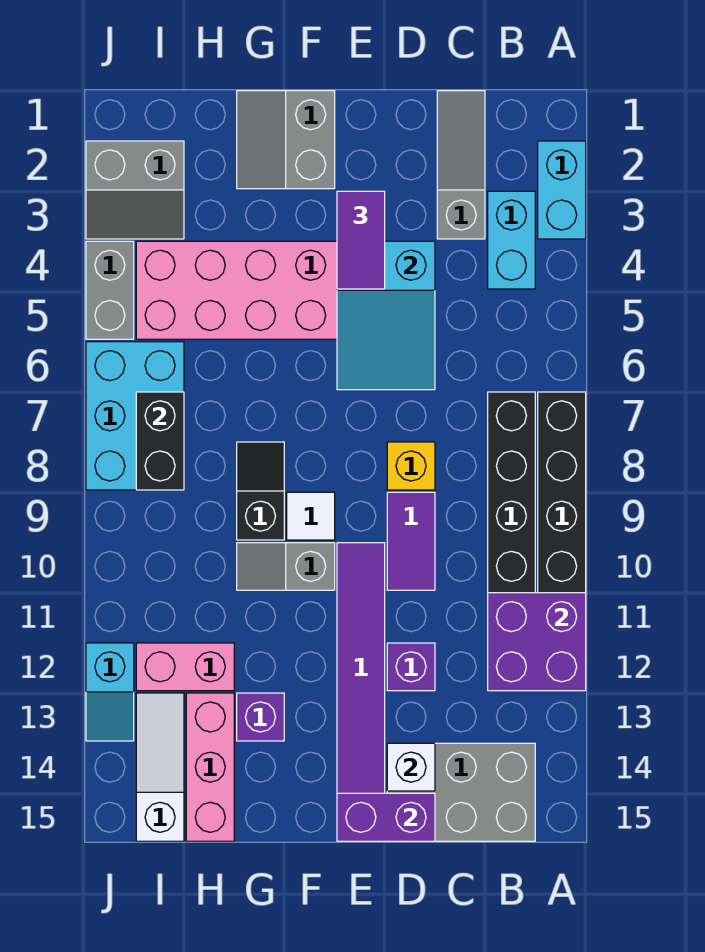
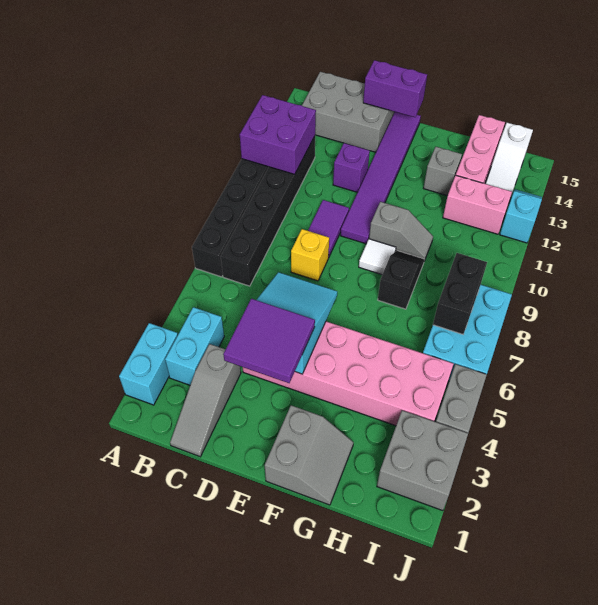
white 1x1 brick [387,743,435,791] -> none
purple 1x2 tile [337,191,385,289] -> purple 2x2 tile [223,299,315,383]
black 1x2 slope [237,442,284,540] -> black 1x2 slope turned to [378,251,424,309]
purple 1x1 brick [237,693,284,741] -> grey 1x1 brick [423,147,462,196]
grey 2x2 slope [86,141,184,239] -> grey 2x2 brick [377,411,468,511]

